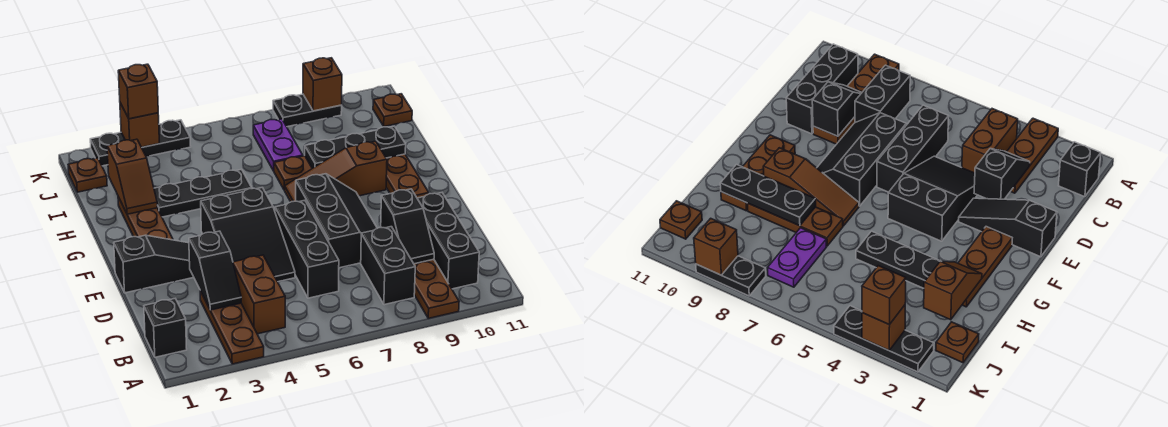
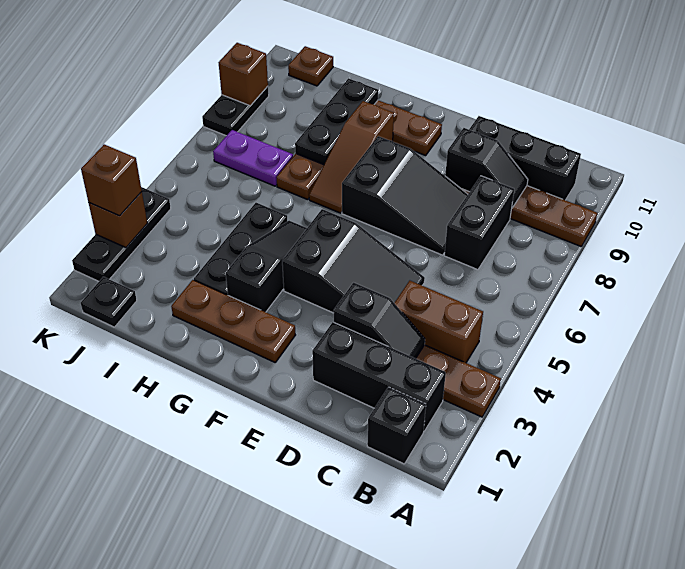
black 1x2 brick [361,227,415,305] -> black 1x2 brick turned to [444,176,514,270]
black 1x3 brick [275,200,339,298] -> black 1x3 brick moved to [312,322,446,431]
black 2x3 slope [296,174,377,268] -> black 2x3 slope turned to [342,136,468,255]
black 1x3 slope [114,235,194,293] -> black 1x3 slope moved to [226,221,307,312]
brown 1x2 slope [107,139,157,214] -> none
brown 1x1 plate [68,158,107,192] -> black 1x1 plate [81,277,137,327]

